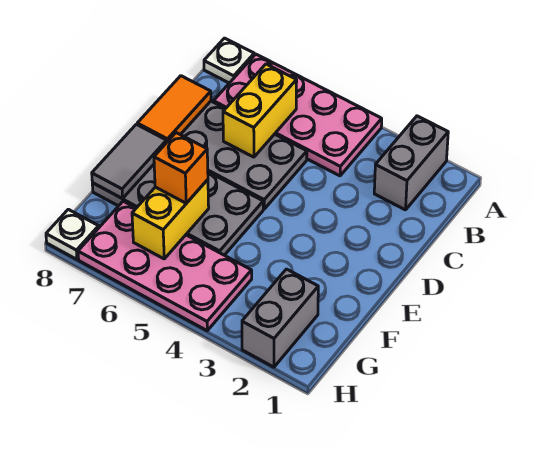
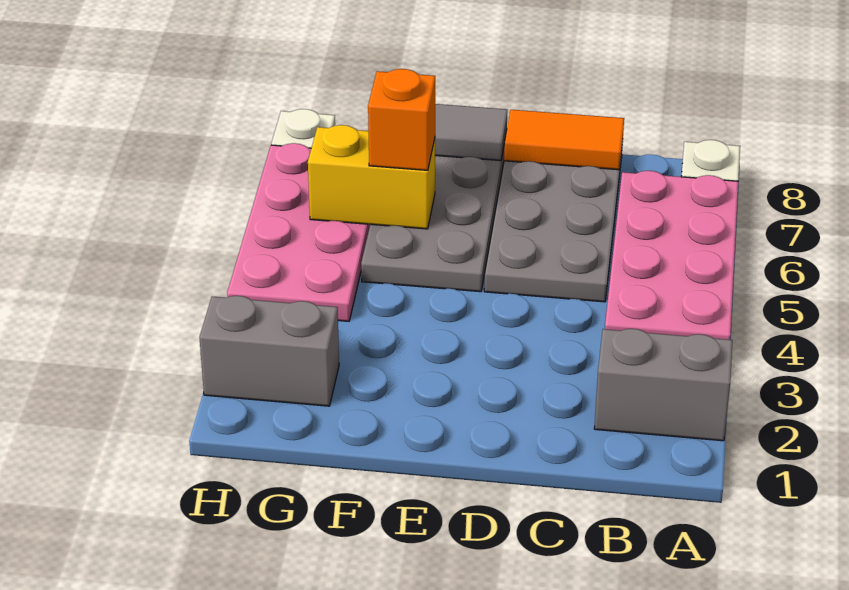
yellow 1x2 brick [223,64,297,157] -> none

